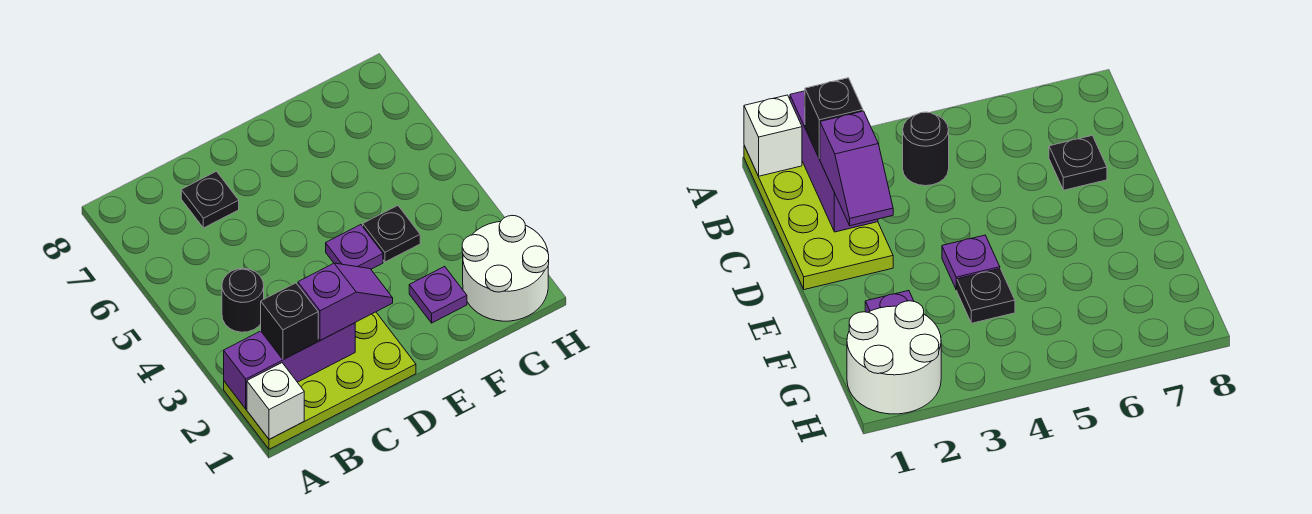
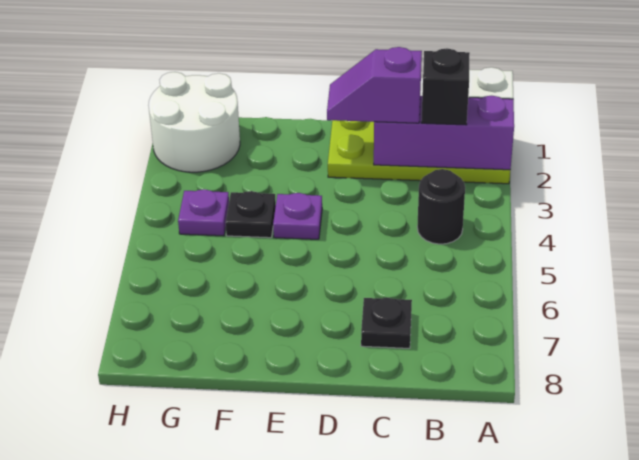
purple 1x1 plate [409,266,467,323] -> purple 1x1 plate moved to [178,189,229,236]

